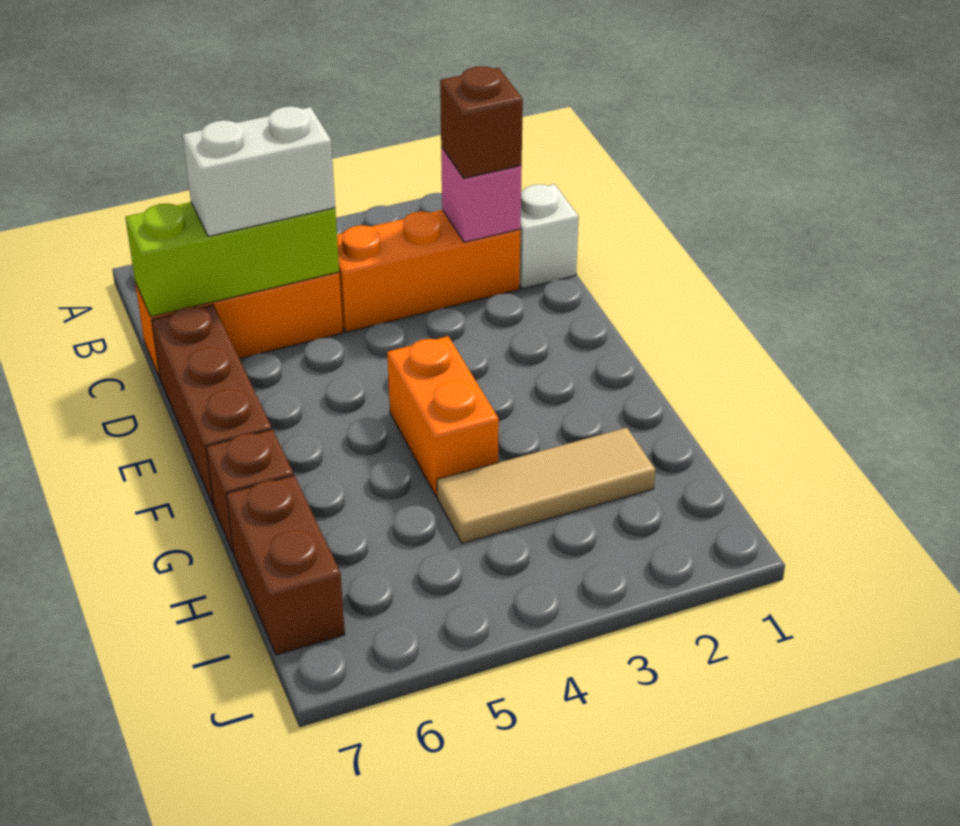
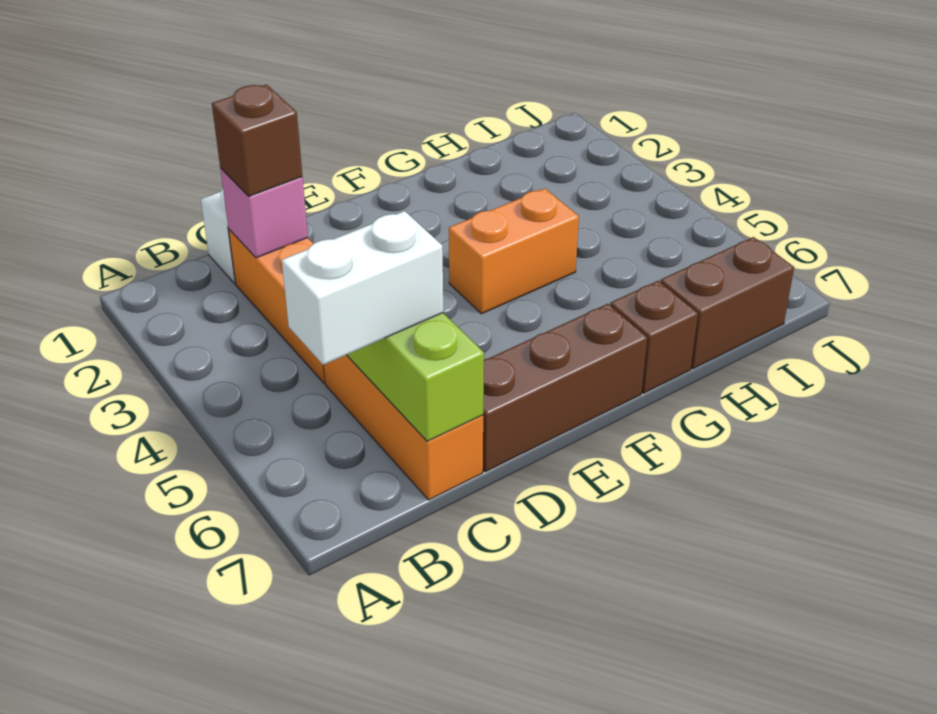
white 1x2 brick [183,107,335,236] -> white 1x2 brick turned to [282,211,443,365]
tan 1x3 tile [437,428,655,543] -> none

